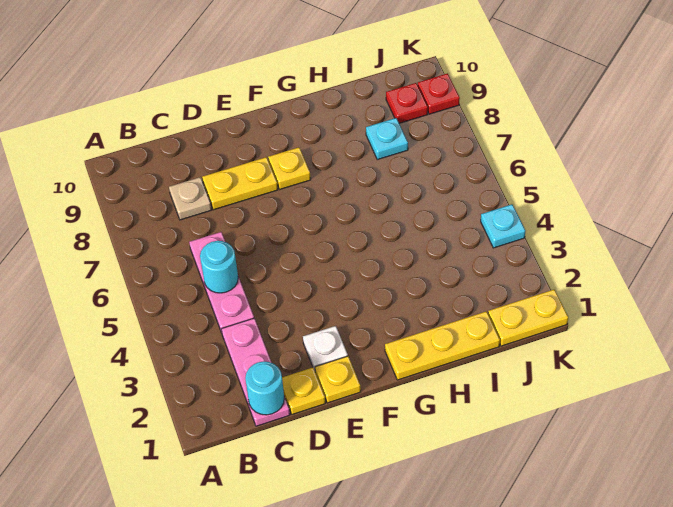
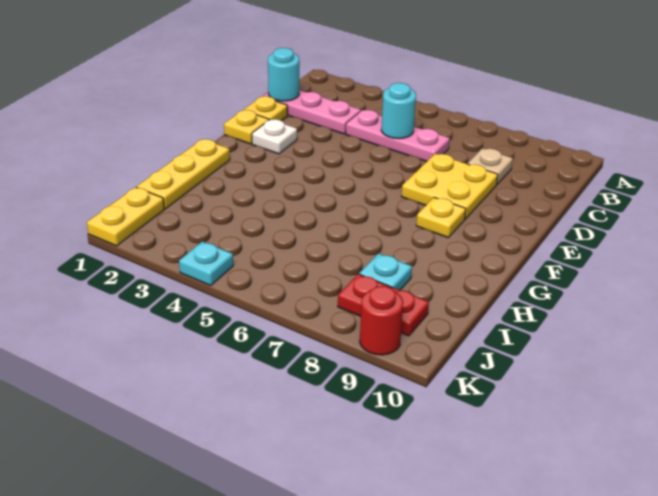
yellow 1x2 plate [202,157,278,210] -> yellow 2x2 plate [402,154,498,219]
red 1x1 plate [386,83,428,123] -> red 1x2 plate [338,274,429,336]
red 1x1 plate [418,73,460,114] -> red 1x1 round brick [360,286,403,355]

